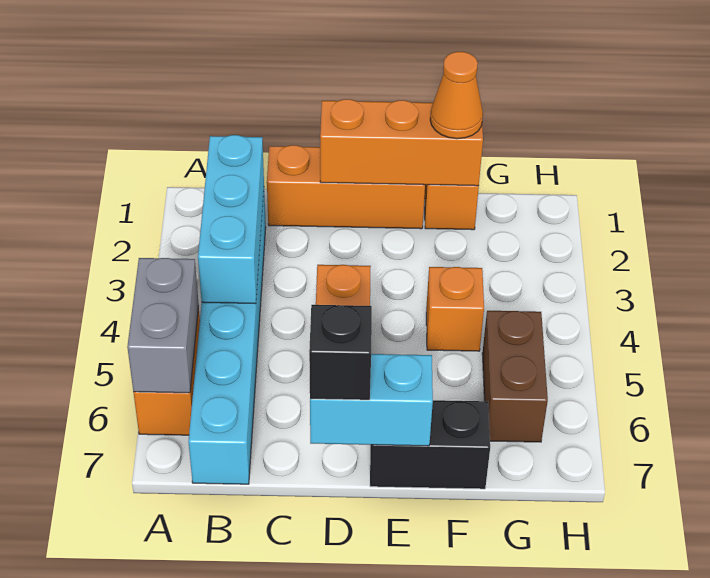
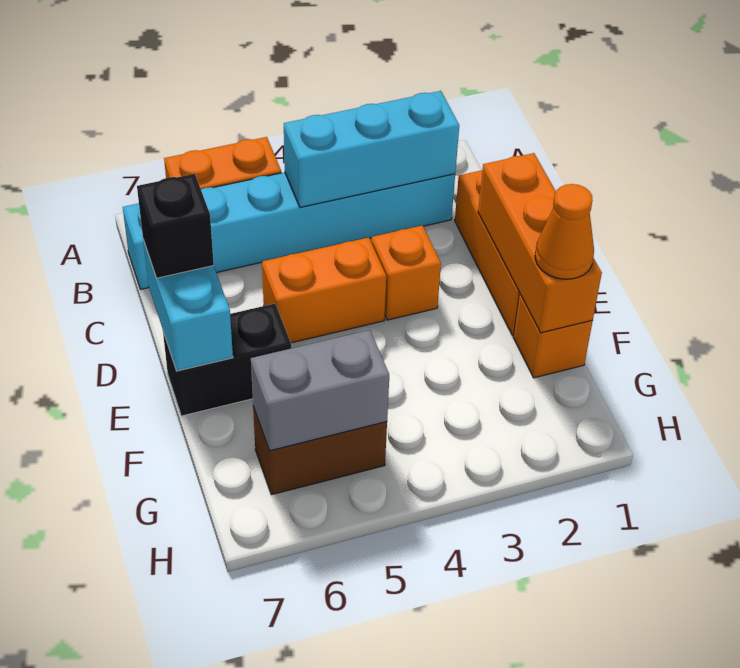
grey 1x2 brick [127,258,199,393] -> grey 1x2 brick moved to [251,330,389,451]
black 1x2 brick [370,400,490,489] -> black 1x2 brick turned to [163,304,291,416]
orange 1x1 brick [426,267,484,351] -> orange 1x1 brick moved to [371,226,441,320]

